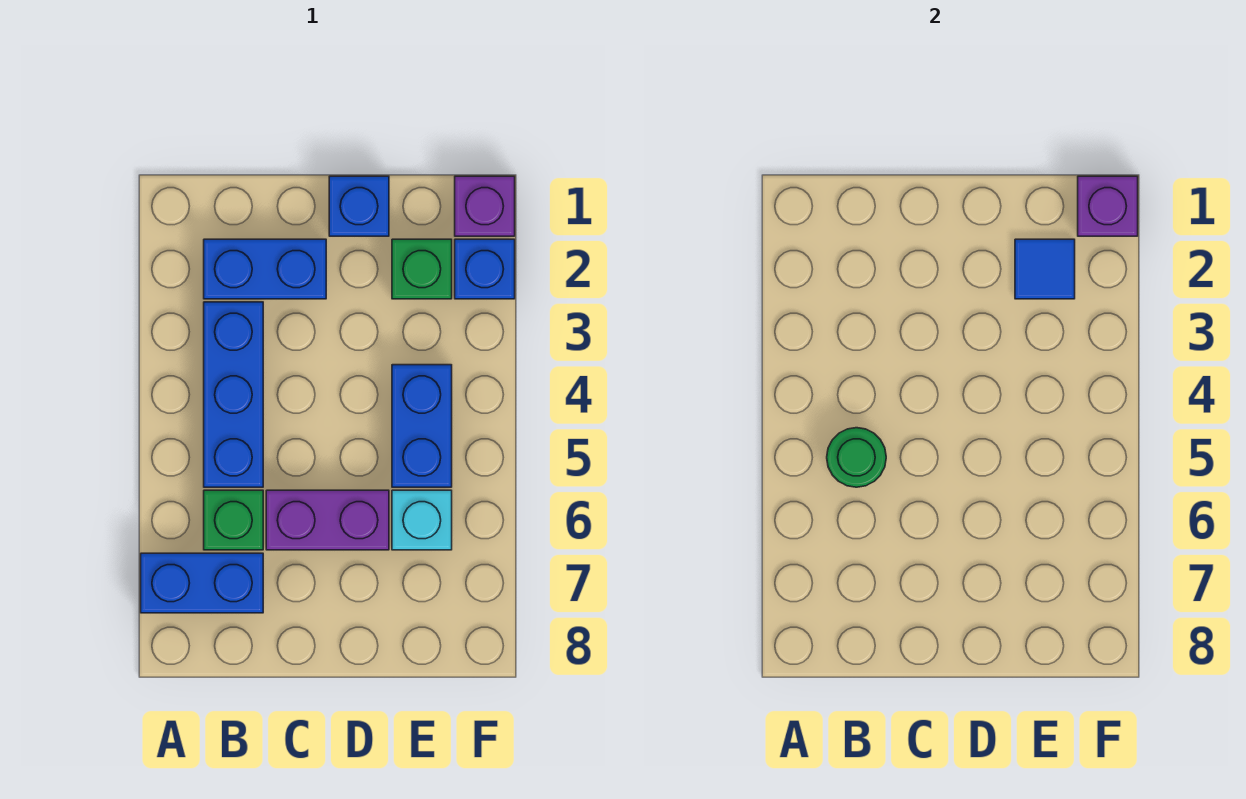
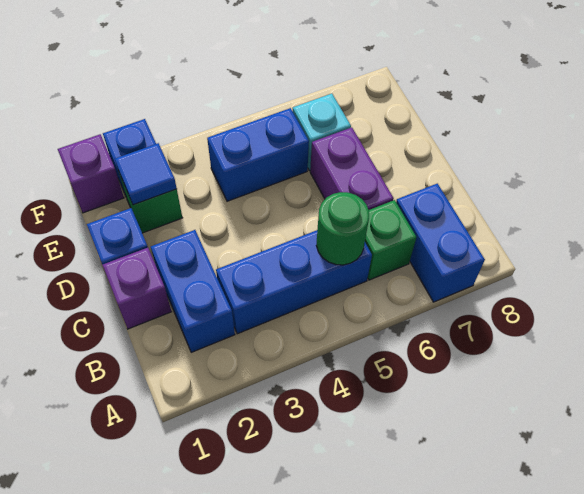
purple 1x1 brick [1078,176,1138,236] -> purple 1x1 brick moved to [103,248,171,329]

